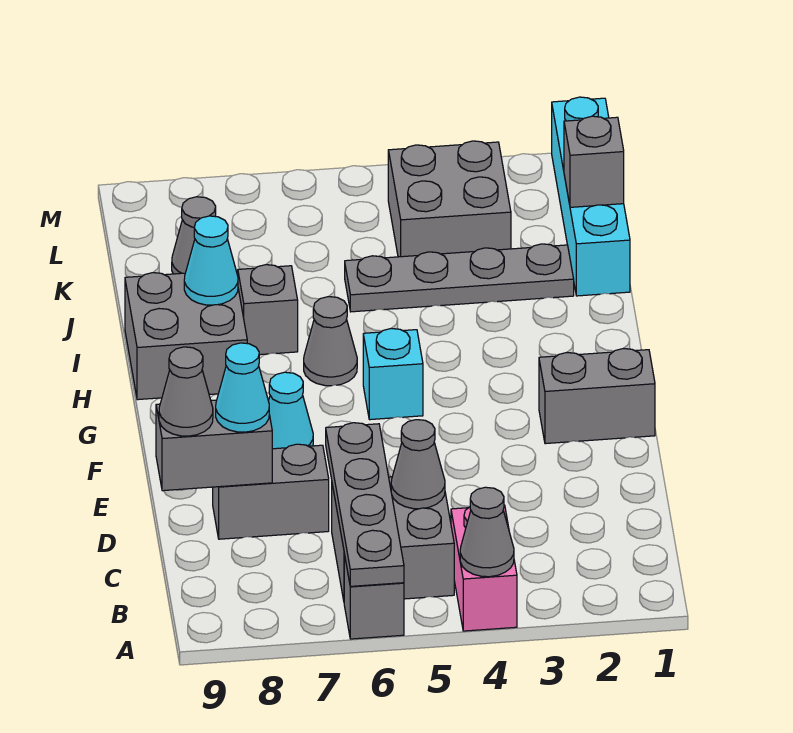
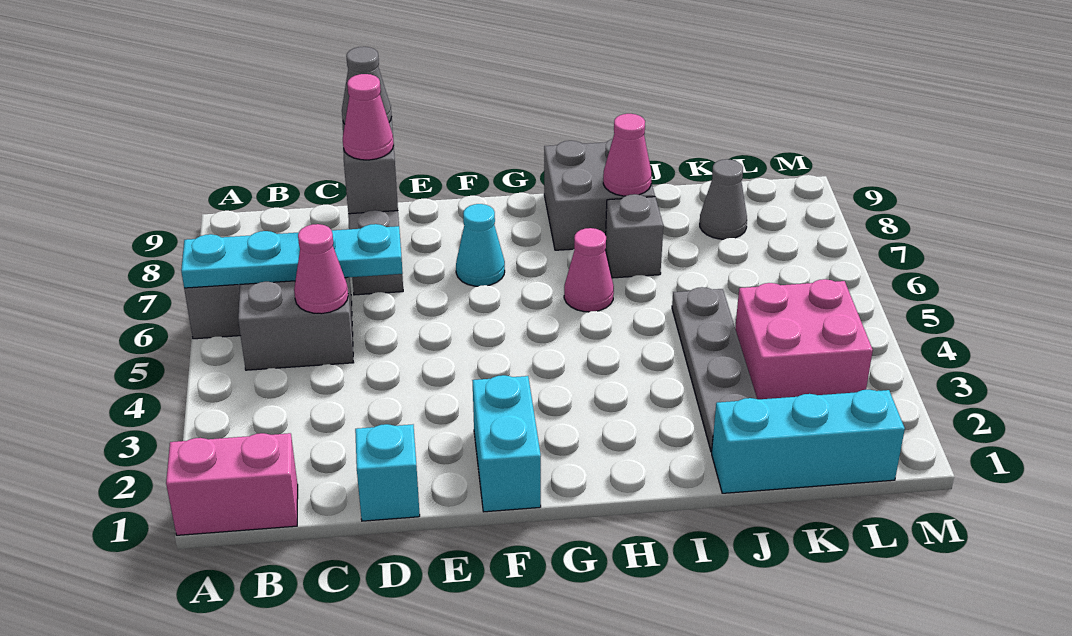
pink 1x2 brick [451,505,517,631] -> pink 1x2 brick moved to [166,433,298,535]
grey 1x1 cone [460,487,514,577] -> none
grey 1x4 plate [326,423,404,586] -> cyan 1x4 plate [181,224,403,288]
grey 1x1 cone [391,420,445,509] -> pink 1x1 cone [294,224,348,314]
cyan 1x1 cone [216,343,269,432] -> pink 1x1 cone [343,74,394,160]
grey 1x2 brick [539,348,655,444] -> cyan 1x2 brick [472,375,541,512]
cyan 1x1 brick [363,328,423,420] -> cyan 1x1 brick moved to [355,424,420,521]
grey 1x1 cone [304,297,357,386] -> pink 1x1 cone [564,228,614,312]
cyan 1x1 cone [184,216,238,305] -> pink 1x1 cone [603,114,652,196]
cyan 1x4 brick [552,97,630,296] -> cyan 1x3 brick [712,390,905,493]
grey 1x1 brick [564,116,624,207] -> none
grey 2x2 brick [388,141,511,257] -> pink 2x2 brick [735,279,873,399]

